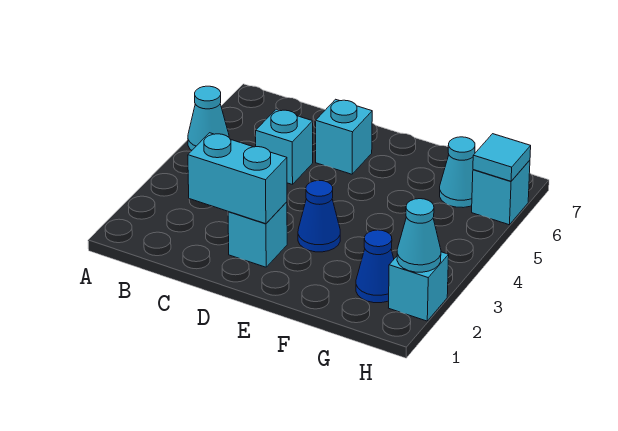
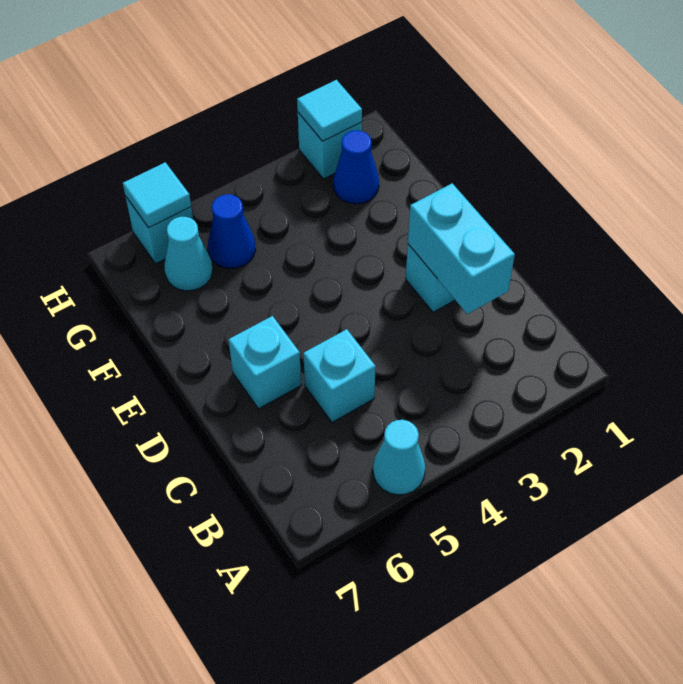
blue 1x1 cone [298,181,340,252] -> blue 1x1 cone moved to [208,194,256,268]
cyan 1x1 cone [397,199,441,272] -> cyan 1x1 tile [297,80,362,141]

